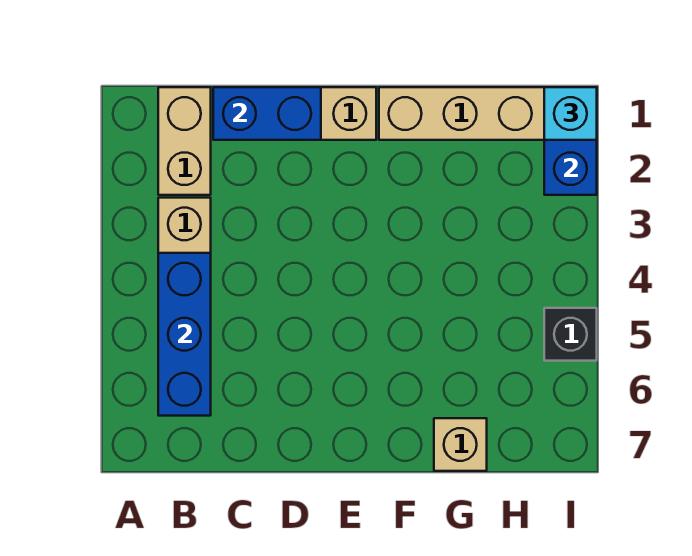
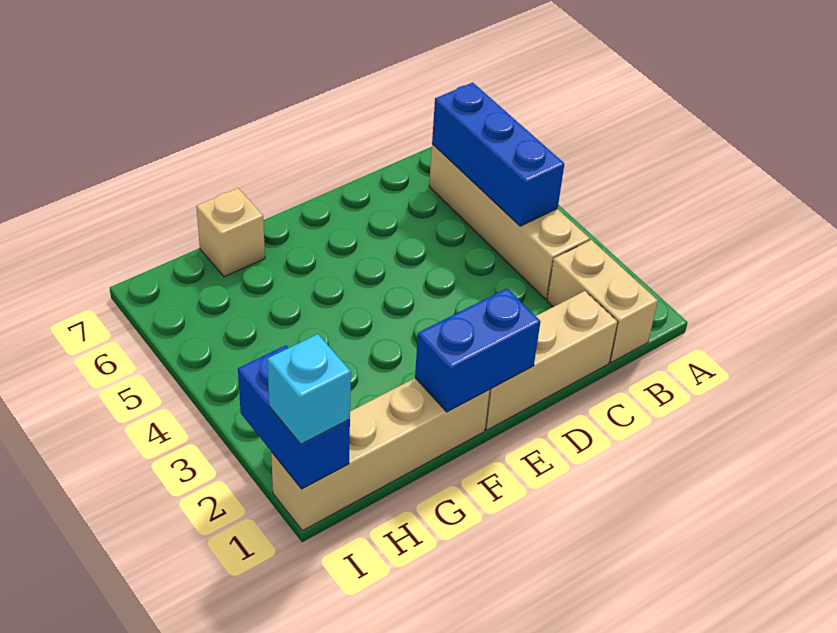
blue 1x2 brick [213,87,321,140] -> blue 1x2 brick moved to [415,289,541,412]
black 1x1 brick [544,308,597,361] -> none

